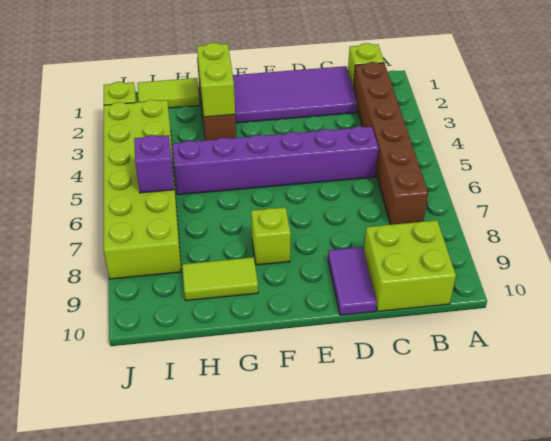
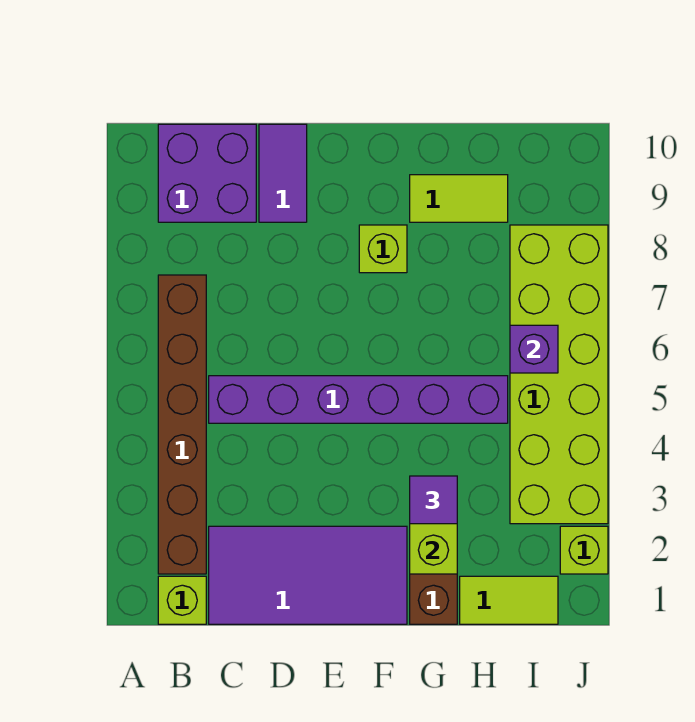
lime 2x2 brick [364,220,456,311] -> purple 2x2 brick [158,124,256,222]
none -> purple 1x1 tile [410,476,457,524]

